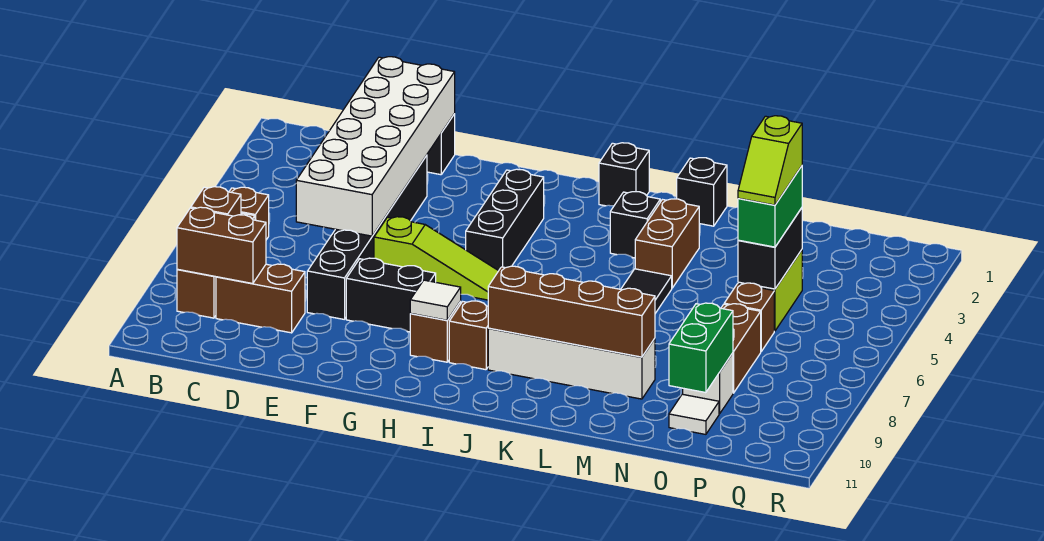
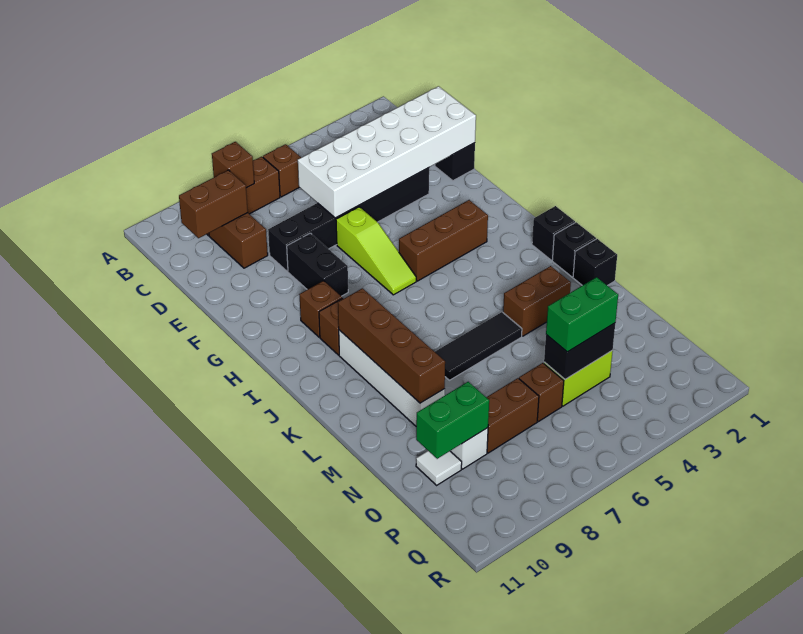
brown 1x2 brick [177,207,266,284] -> brown 1x2 brick turned to [179,170,248,238]
black 1x3 brick [466,169,544,271] -> brown 1x3 brick [399,200,488,281]
white 1x1 tile [410,280,461,320] -> none
black 1x1 brick [610,192,660,258] -> black 1x1 brick moved to [552,222,596,277]
lime 1x2 slope [738,116,802,205] -> none

